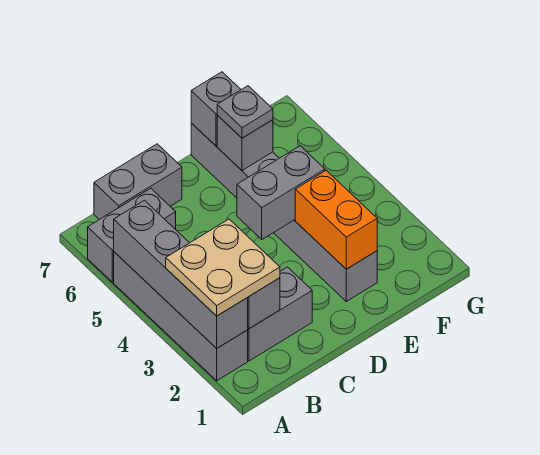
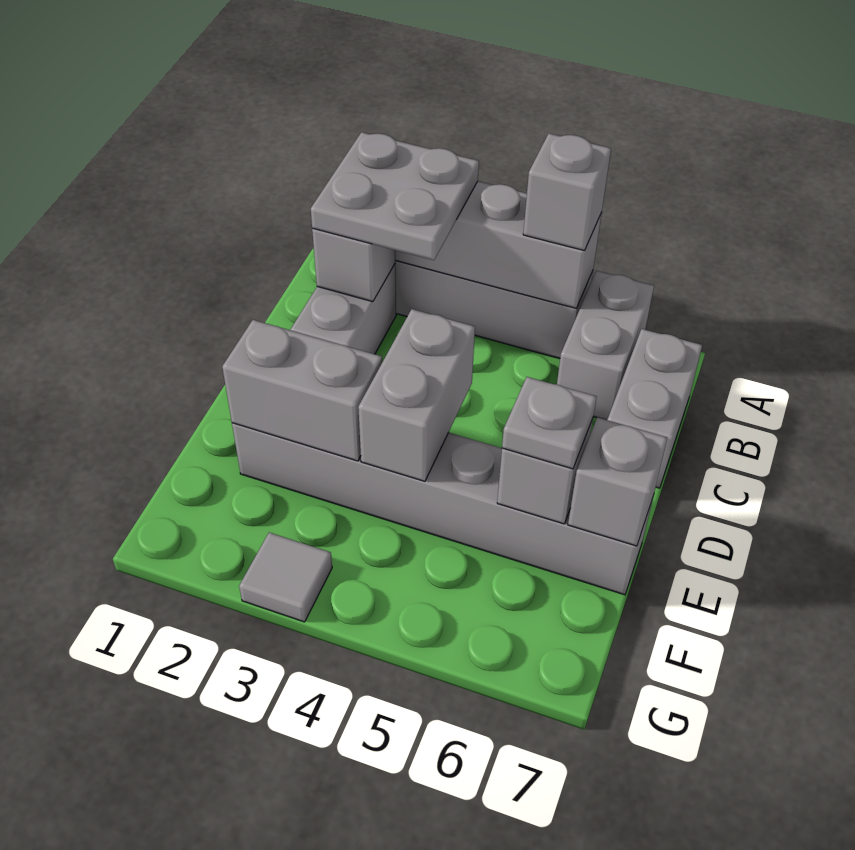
tan 2x2 plate [166,219,280,316] -> grey 2x2 plate [311,132,479,260]
none -> grey 1x1 brick [523,134,611,251]
orange 1x2 brick [295,170,377,269] -> grey 1x2 brick [222,320,382,461]
none -> grey 1x1 tile [239,532,332,622]

